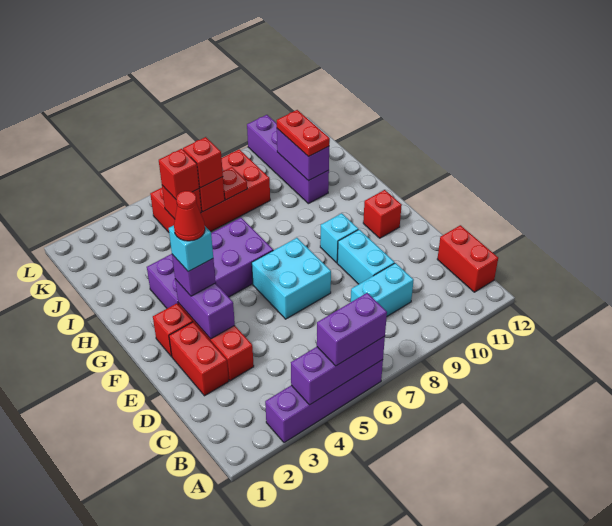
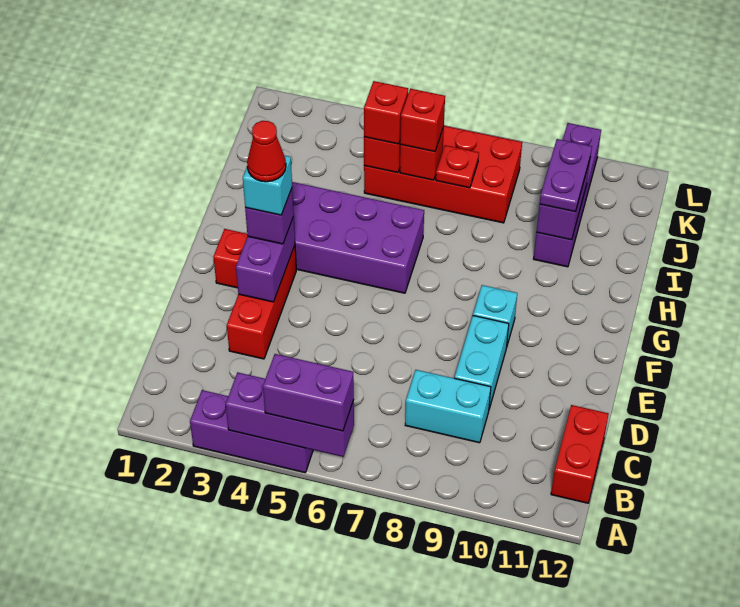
purple 1x4 brick [265,360,383,443] -> purple 1x3 brick [190,390,313,473]
red 1x2 brick [169,322,229,396] -> none
cyan 2x2 brick [252,238,331,319] -> none
red 1x1 brick [363,190,402,238] -> none
red 1x2 plate [277,110,330,157] -> purple 1x2 plate [540,139,592,212]

